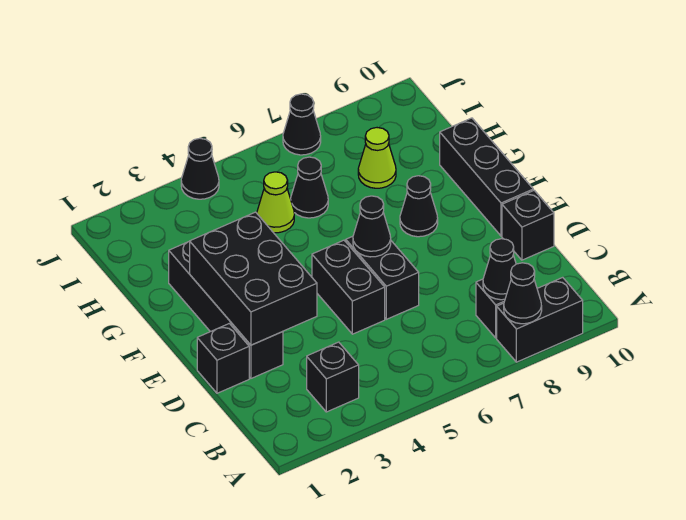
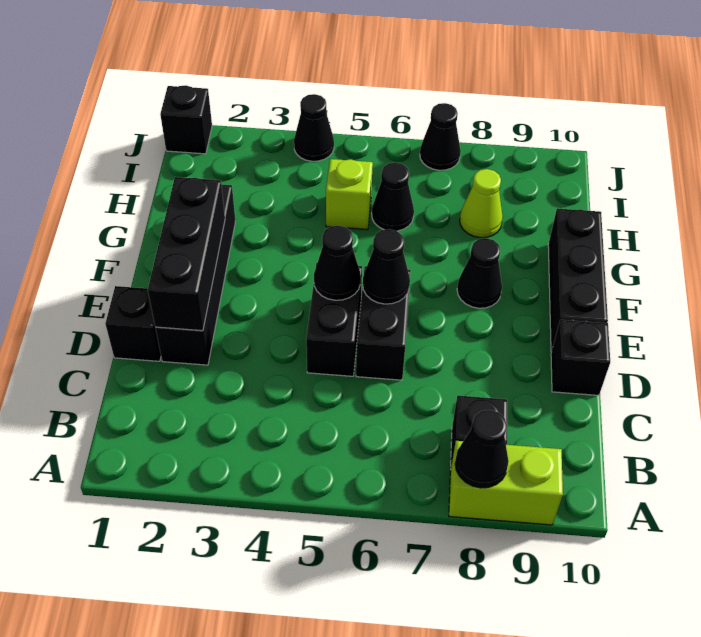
black 1x2 brick [497,277,583,362] -> lime 1x2 brick [449,441,563,525]
black 1x1 brick [307,342,359,412] -> black 1x1 brick moved to [160,85,212,154]
black 1x1 cone [483,239,516,300] -> black 1x1 cone moved to [314,225,361,300]
black 2x3 brick [190,212,317,345] -> black 1x3 brick [148,177,225,331]
lime 1x1 cone [257,172,294,233] -> lime 1x1 brick [326,159,373,230]

